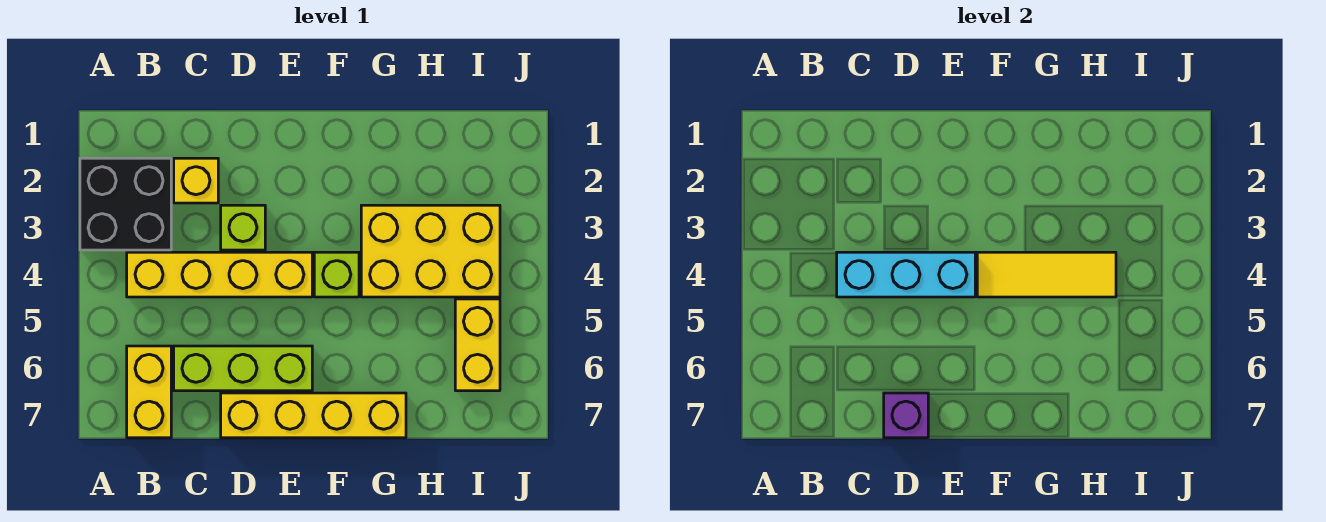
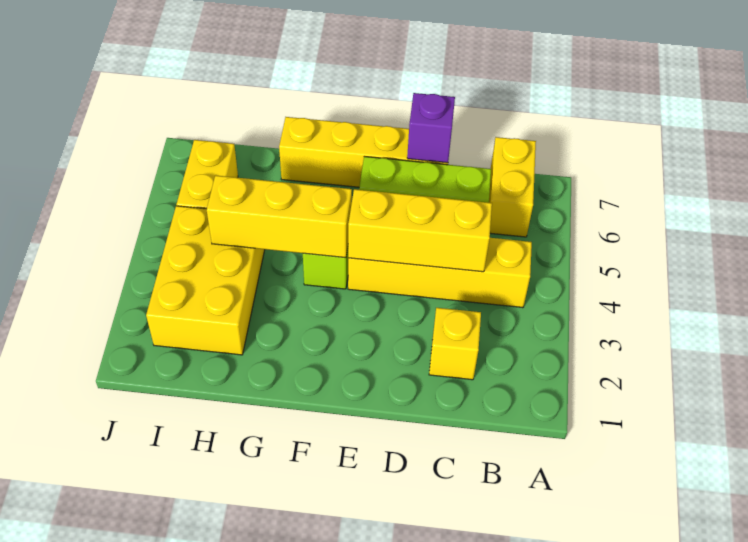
black 2x2 brick [80,158,171,250] -> none
cyan 1x3 brick [837,252,975,297] -> yellow 1x3 brick [348,189,492,272]
lime 1x1 brick [221,205,265,250] -> none
yellow 1x3 tile [977,252,1116,297] -> yellow 1x3 brick [207,175,352,258]
yellow 2x3 brick [361,205,500,297] -> yellow 2x3 brick turned to [146,206,265,355]

